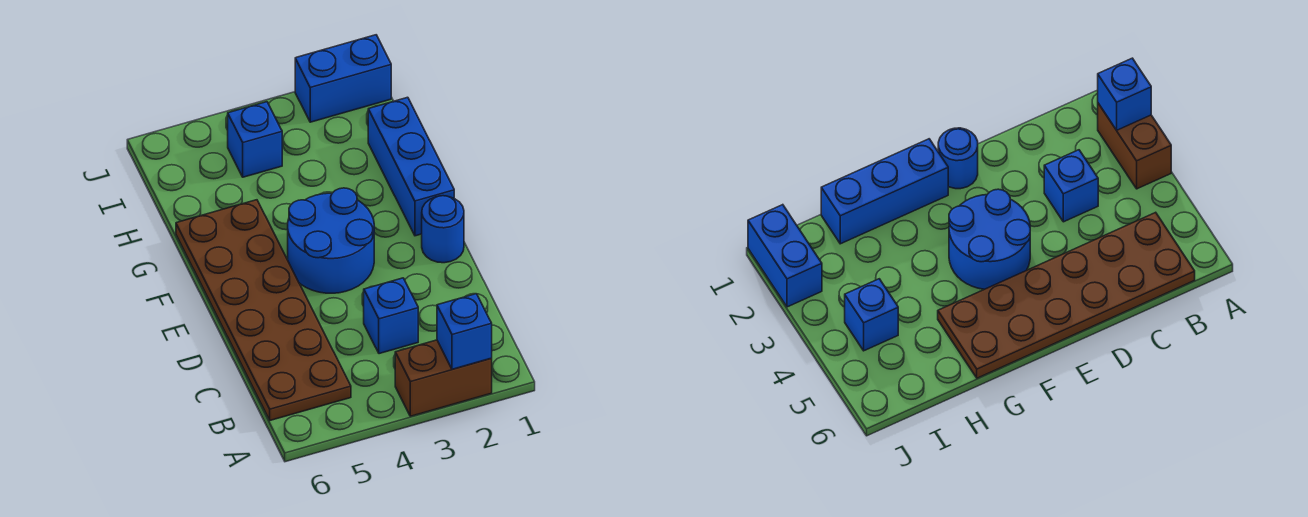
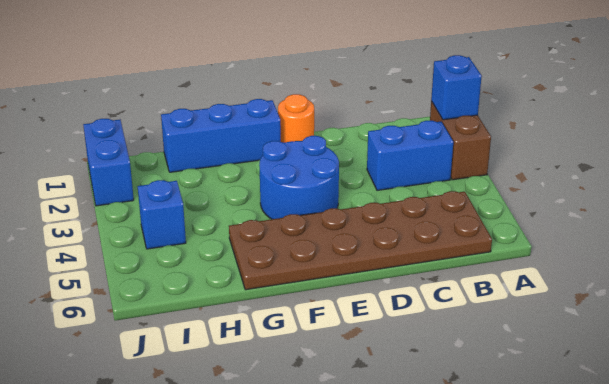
blue 1x1 brick [364,278,418,354] -> blue 1x2 brick [367,121,453,190]
blue 1x1 round brick [422,196,464,263] -> orange 1x1 round brick [278,94,314,143]

